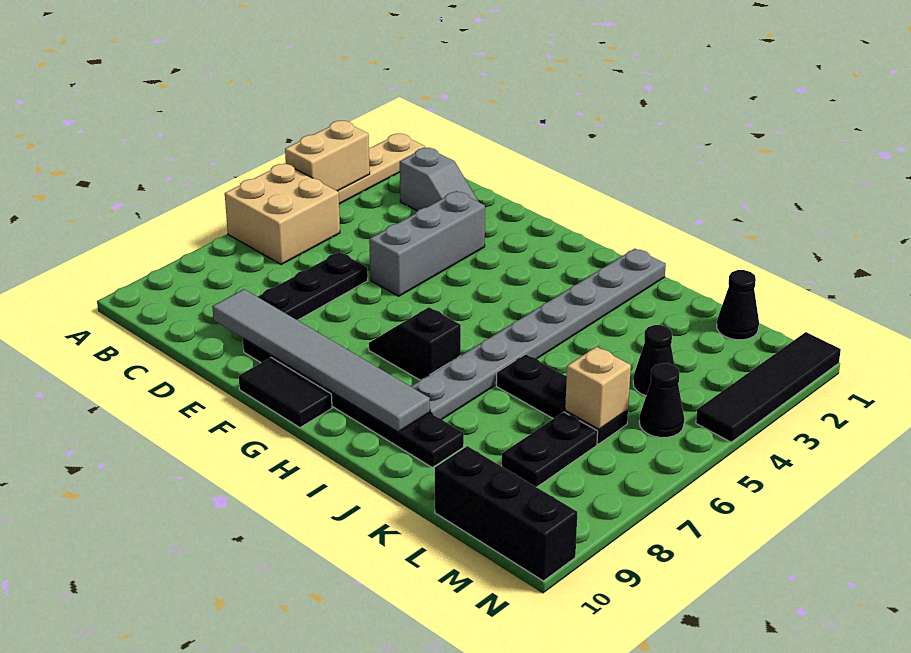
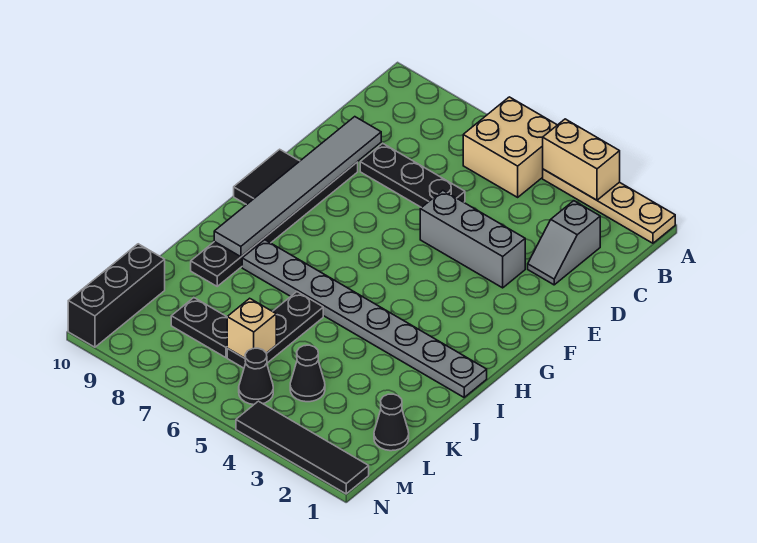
black 1x2 slope [369,307,461,380] -> none

